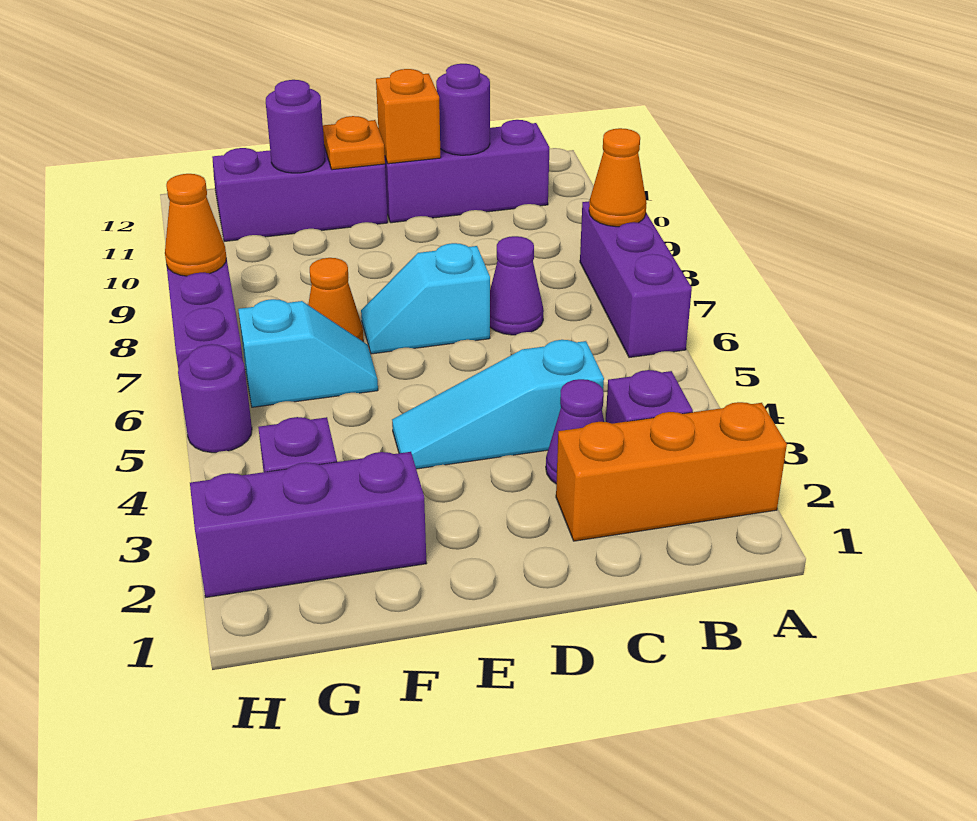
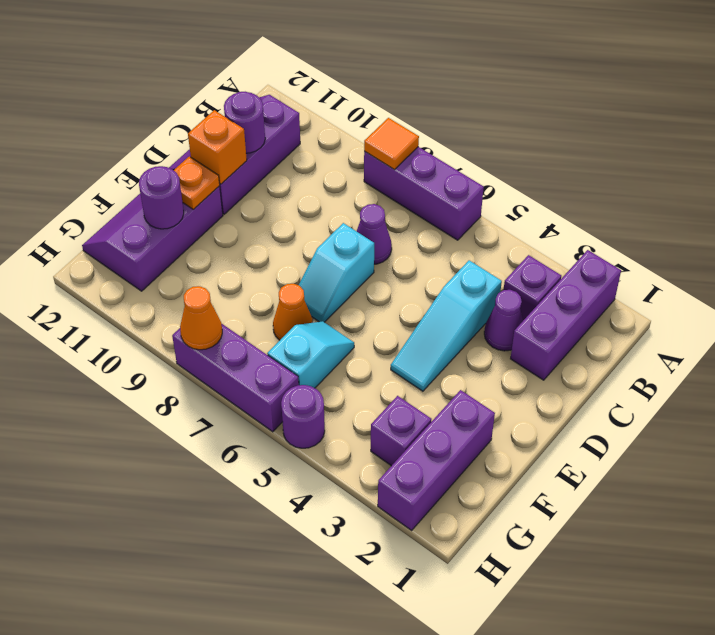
orange 1x3 brick [556,402,787,541] -> purple 1x3 brick [511,250,621,380]
orange 1x1 cone [589,128,647,227] -> orange 1x1 tile [364,118,419,170]

